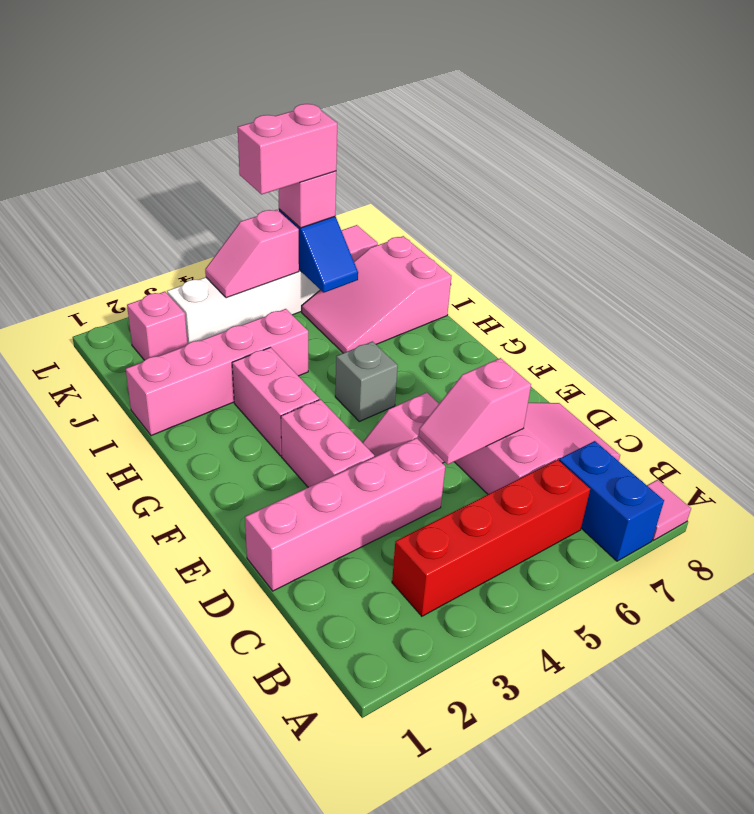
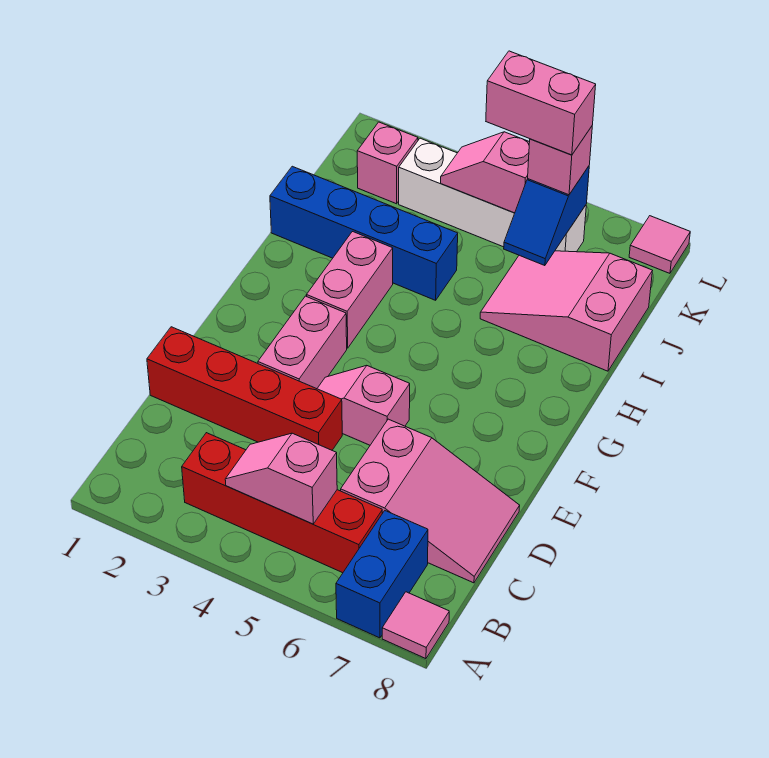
pink 1x4 brick [245,438,445,591] -> red 1x4 brick [147,327,342,450]
pink 1x2 slope [419,358,531,465] -> pink 1x2 slope moved to [225,433,337,524]
grey 1x1 brick [335,342,398,421] -> none
pink 1x4 brick [126,309,308,436] -> blue 1x4 brick [270,166,458,300]

